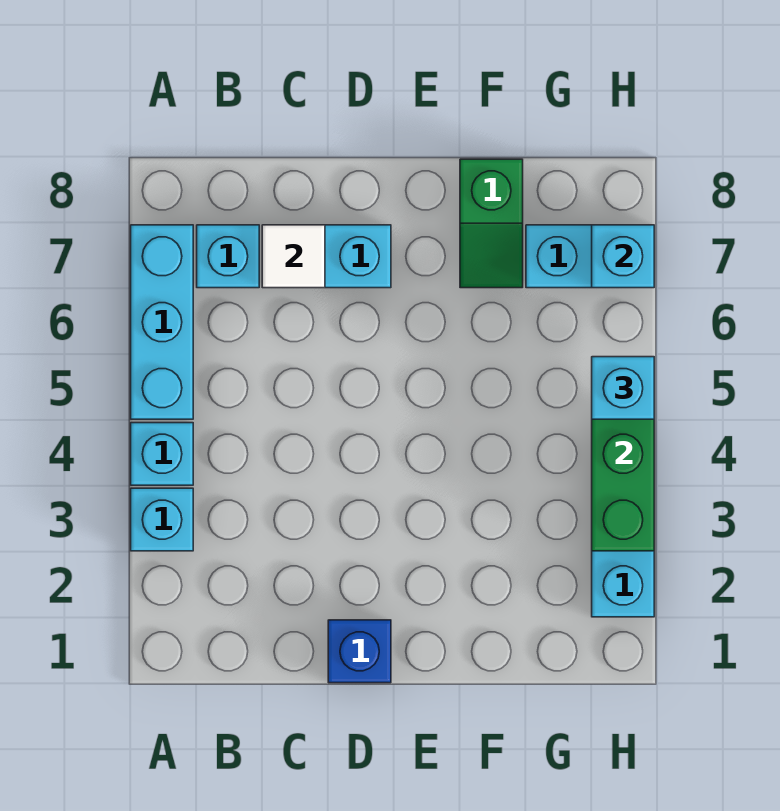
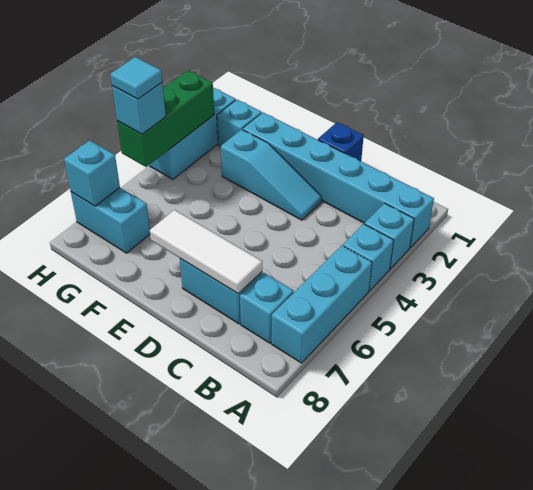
none -> cyan 1x6 brick [243,113,434,248]
white 1x1 tile [262,225,325,288] -> white 1x3 tile [150,210,262,294]
none -> cyan 1x3 slope [221,129,322,220]
green 1x2 slope [460,159,523,288] -> none
none -> cyan 1x1 brick [217,100,262,147]
none -> cyan 1x1 tile [110,57,162,99]

